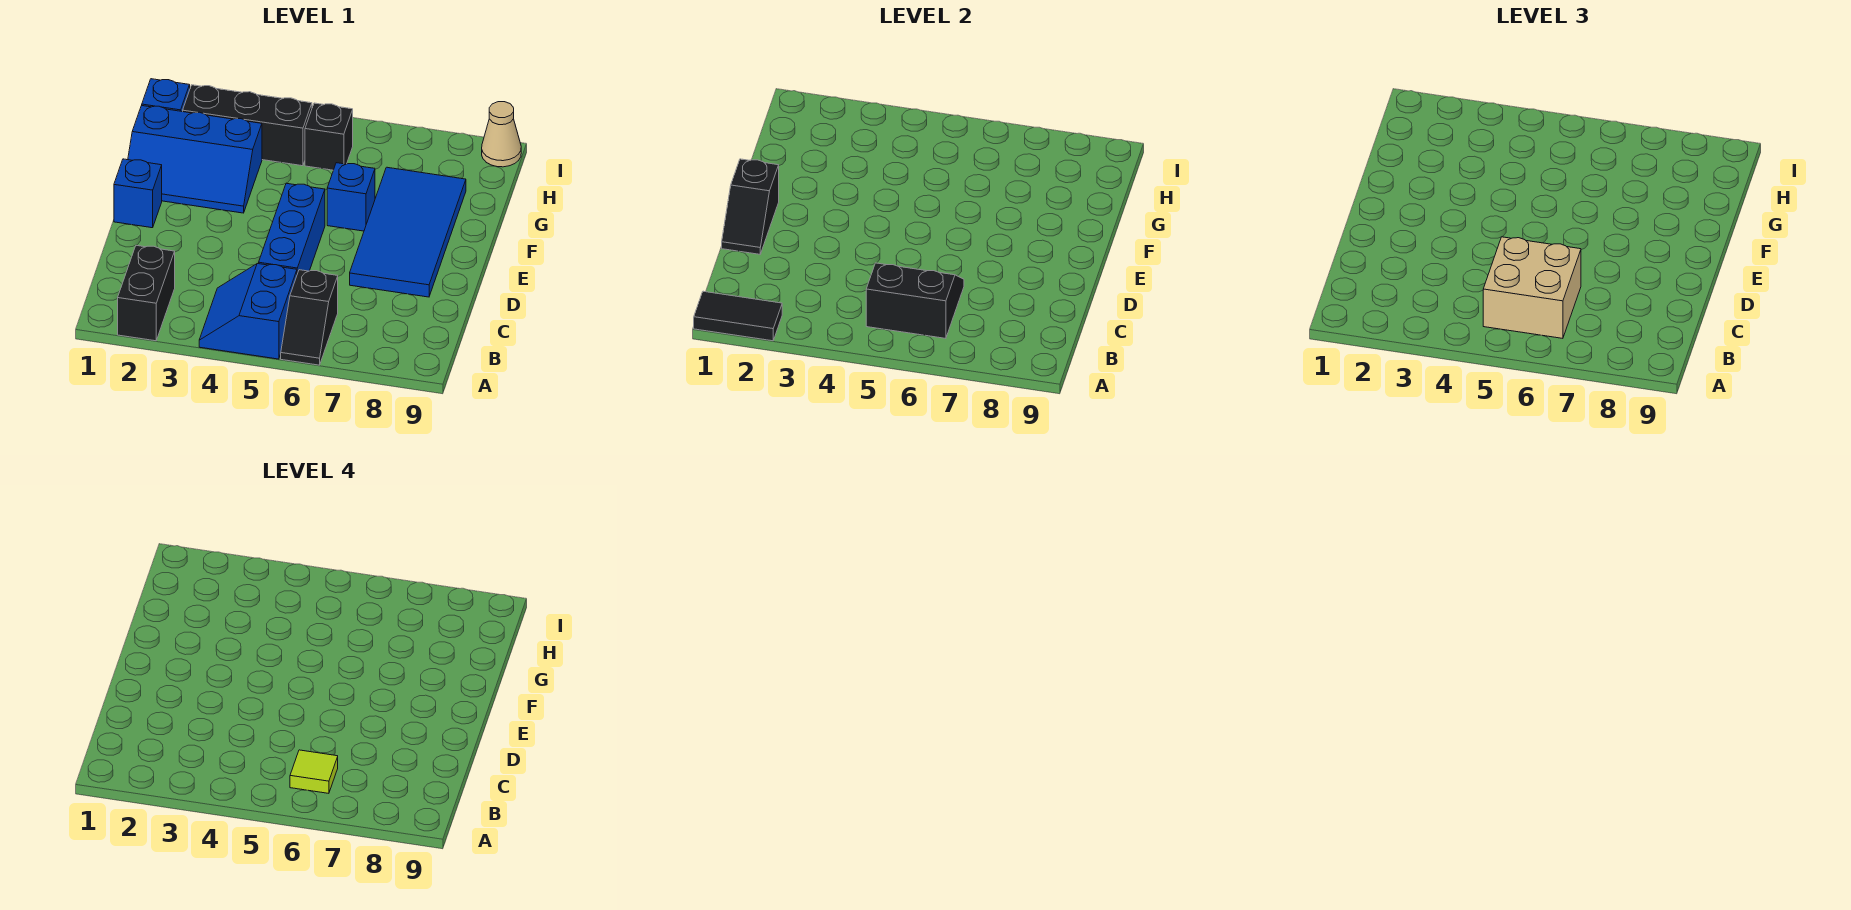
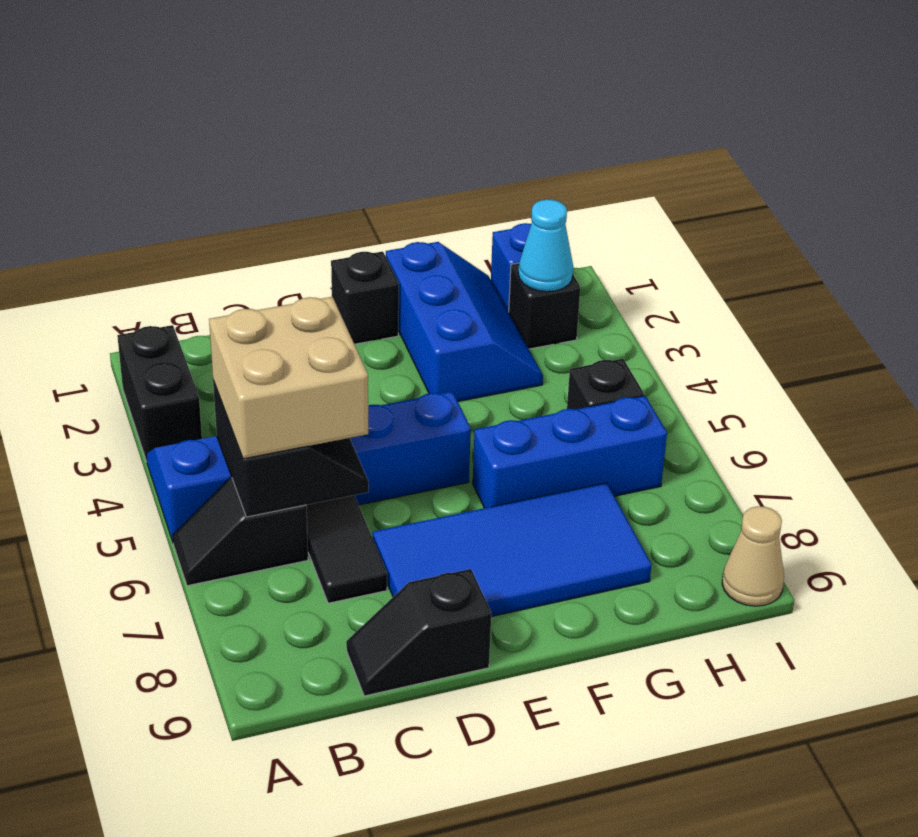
black 1x2 tile [694,291,782,341] -> black 1x2 tile moved to [306,495,387,603]
black 1x2 brick [118,245,175,341] -> black 1x2 brick turned to [117,325,202,462]
lime 1x1 tile [290,750,338,793] -> none
black 1x2 slope [722,159,779,254] -> black 1x2 slope moved to [346,569,491,696]
blue 1x1 brick [114,159,162,228] -> black 1x1 brick [331,252,399,344]
blue 2x3 slope [128,106,262,213] -> blue 2x3 slope turned to [386,242,543,401]
blue 1x1 brick [327,163,375,231] -> blue 1x3 brick [473,396,667,508]
black 1x3 brick [183,85,312,166] -> black 1x1 brick [509,263,580,349]
none -> cyan 1x1 cone [518,199,573,292]

